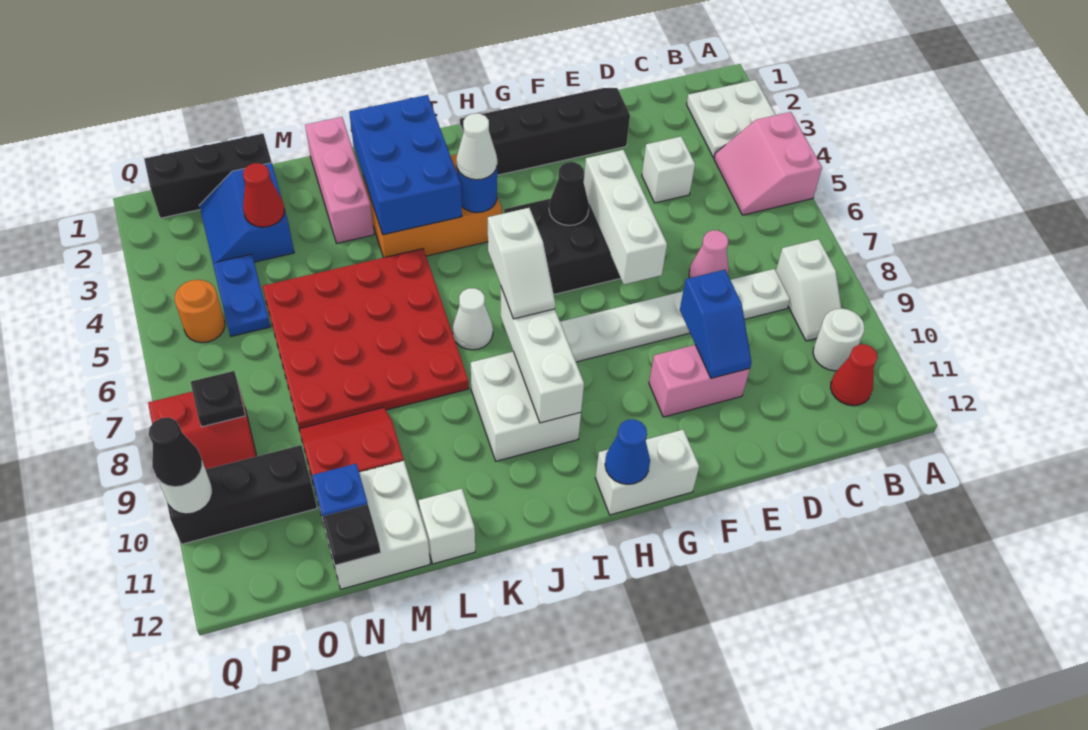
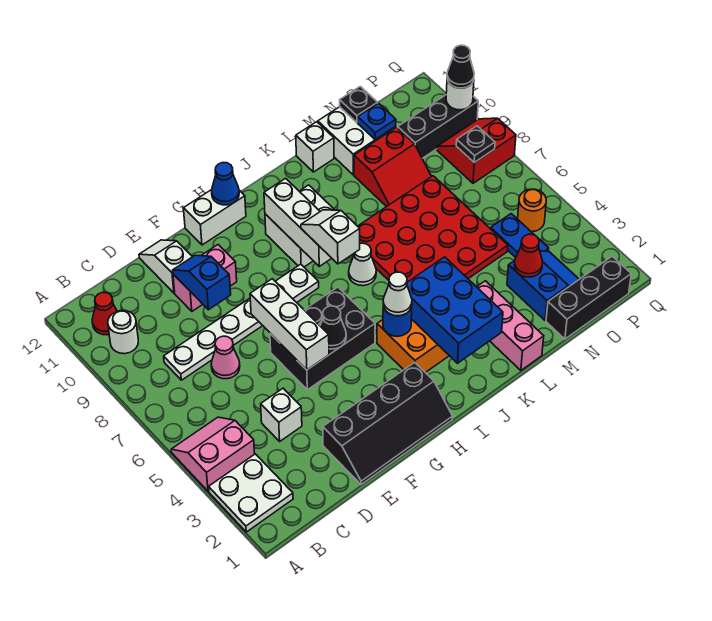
pink 2x2 slope [714,112,822,215] -> pink 2x2 slope turned to [171,417,255,491]
white 1x2 slope [776,239,841,341] -> white 1x2 slope moved to [139,240,192,293]

